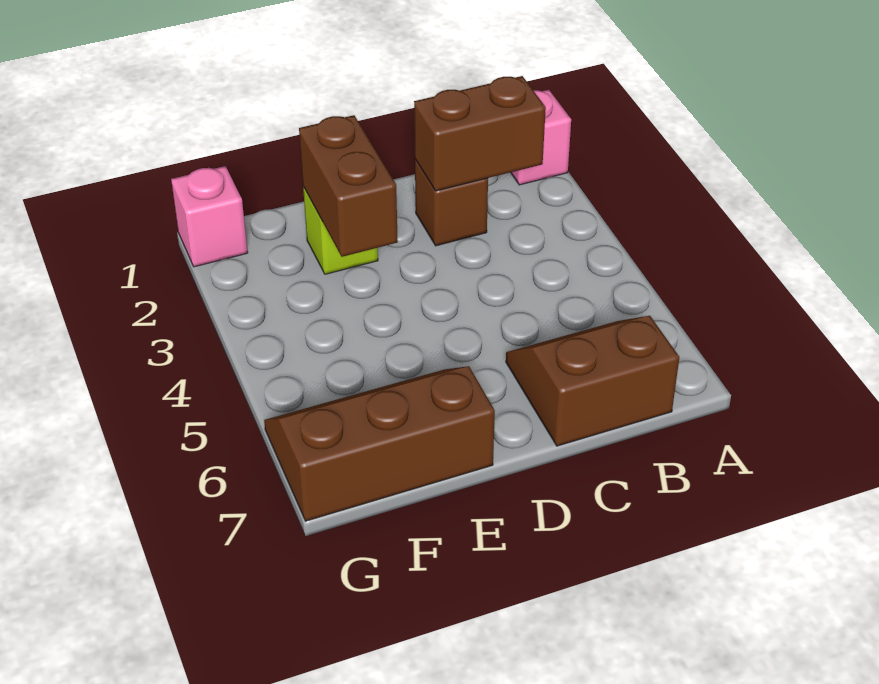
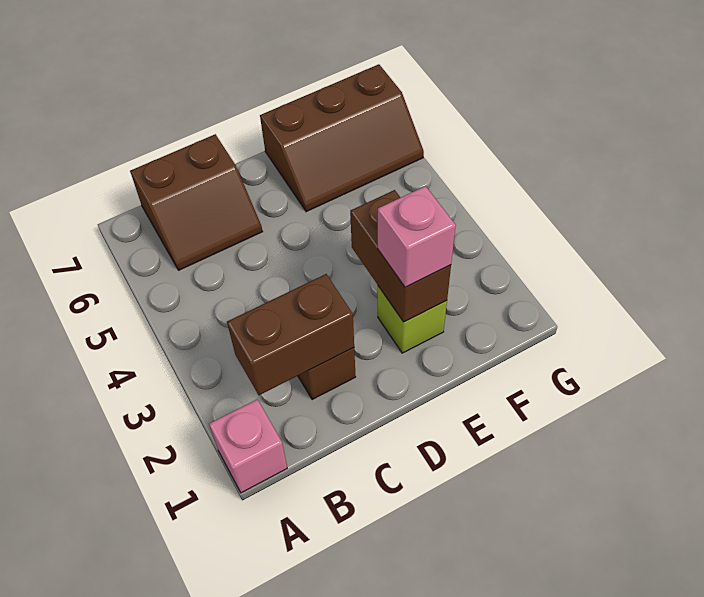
pink 1x1 brick [171,166,248,267] -> pink 1x1 brick moved to [378,186,456,287]

